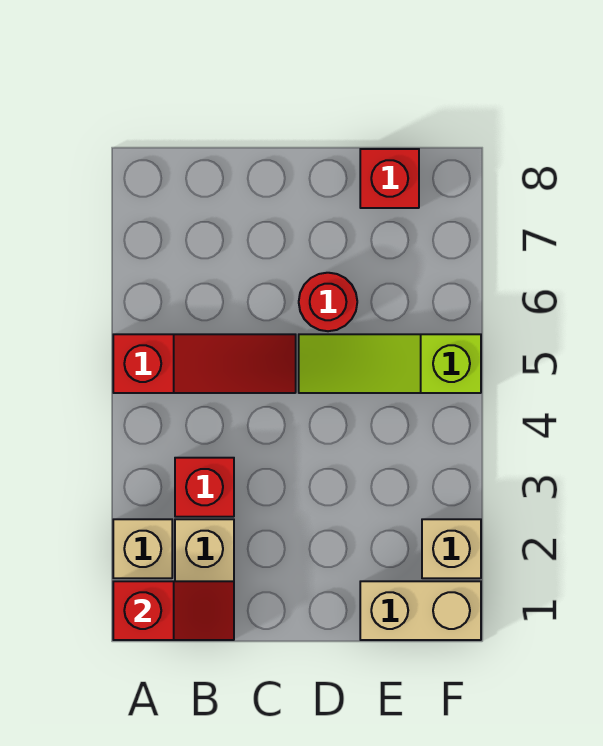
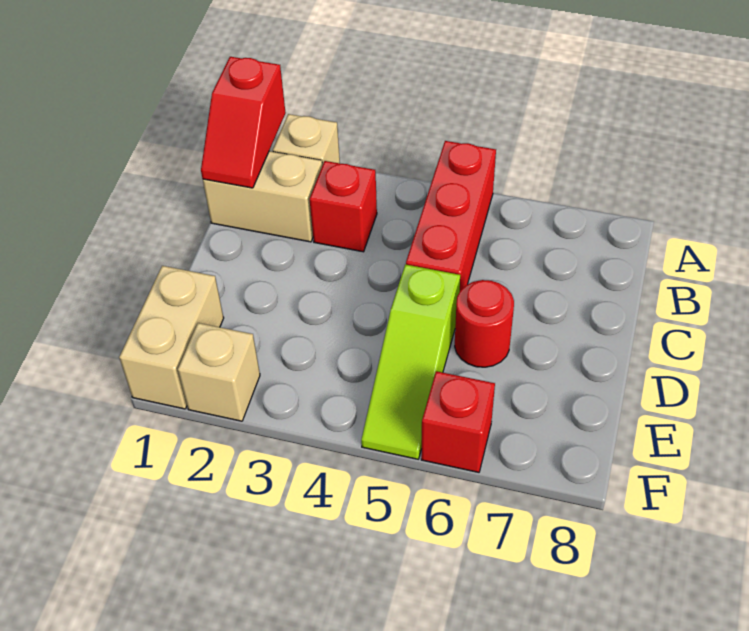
red 1x3 slope [113,334,296,393] -> red 1x3 brick [406,141,496,290]
lime 1x3 slope [299,334,481,393] -> lime 1x3 slope turned to [361,264,460,459]
red 1x1 brick [360,149,419,208] -> red 1x1 brick moved to [421,371,495,472]

